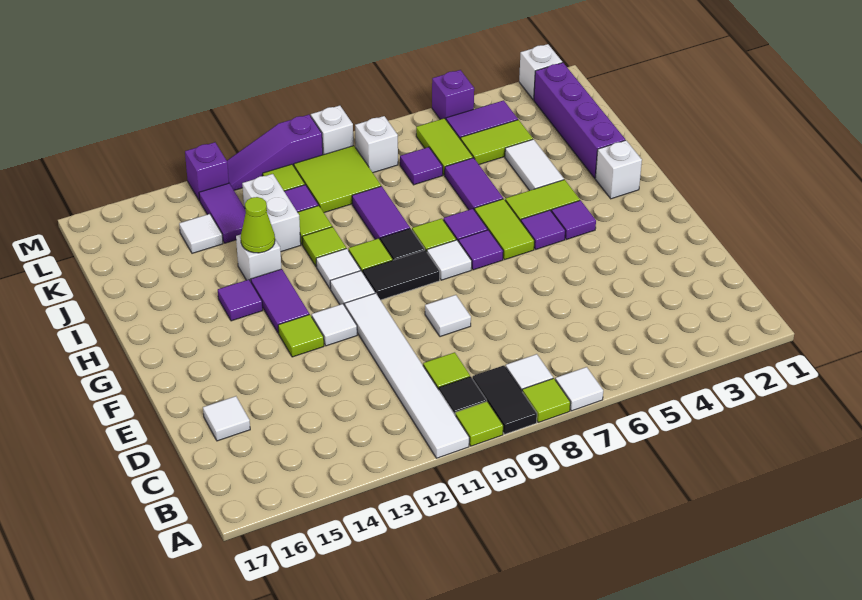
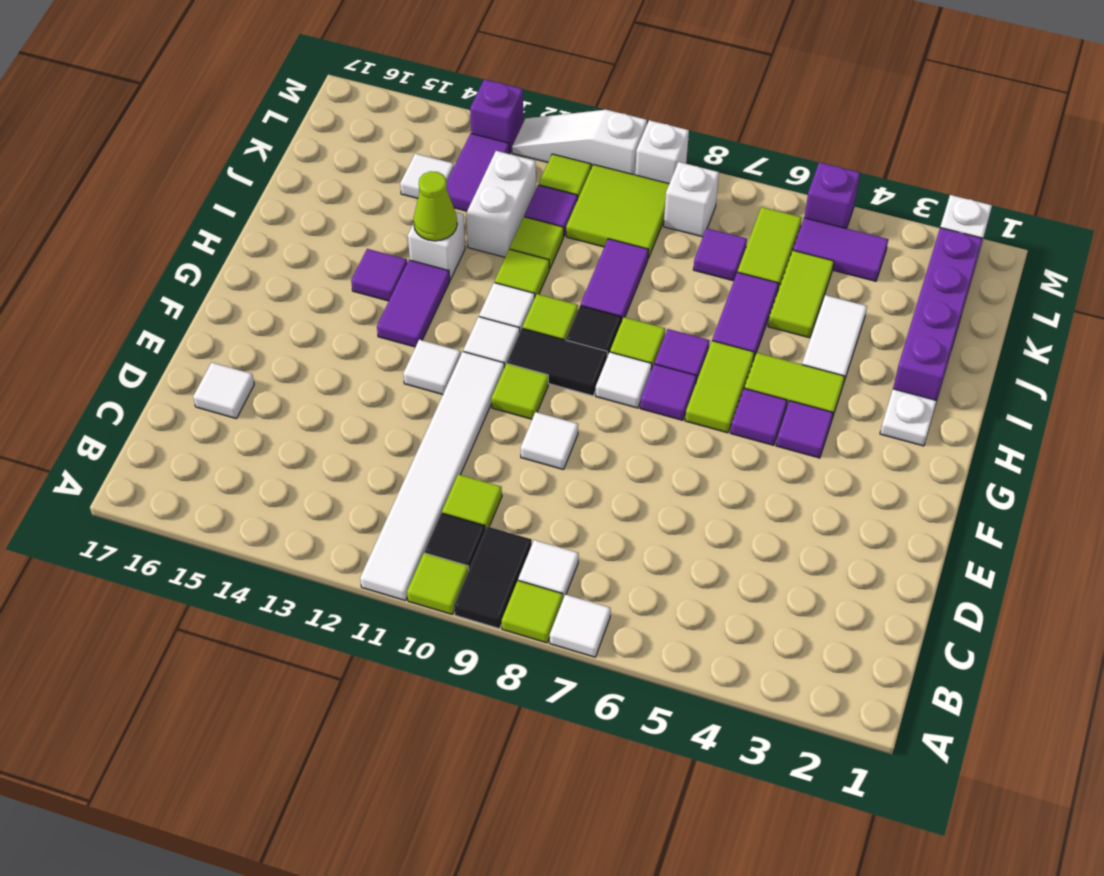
lime 1x1 tile [278,314,324,357] -> lime 1x1 tile moved to [491,364,548,419]
white 1x1 brick [595,140,642,199] -> white 1x1 plate [880,389,937,446]
lime 1x2 tile [461,120,533,164] -> lime 1x2 tile turned to [768,250,834,338]
purple 1x3 slope [227,115,323,190] -> white 1x3 slope [512,110,647,175]

